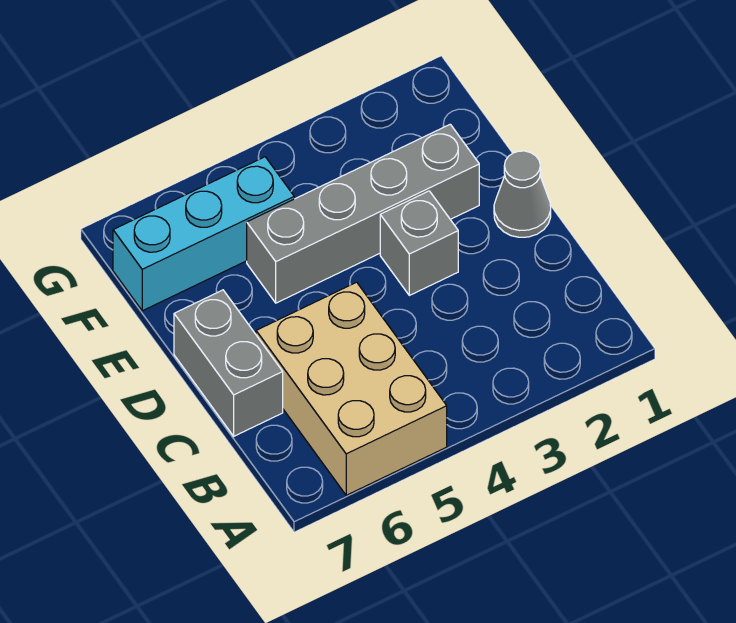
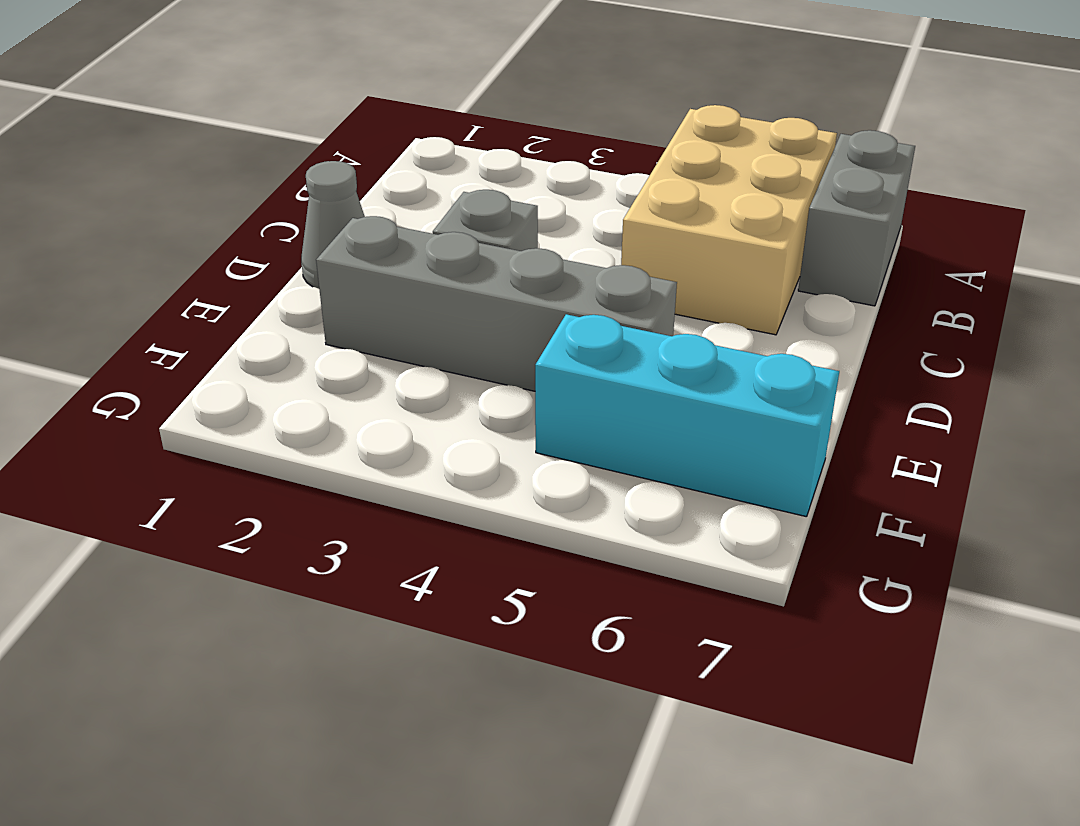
grey 1x2 brick [174,290,283,436] -> grey 1x2 brick moved to [798,130,915,306]

